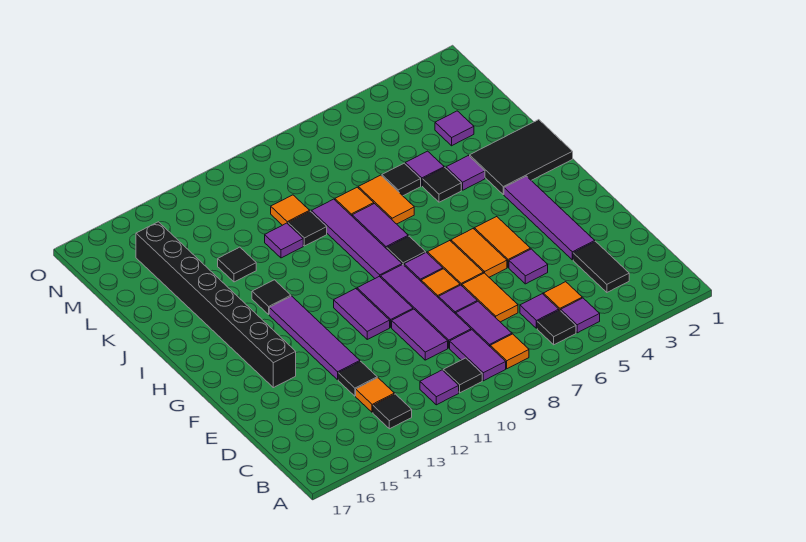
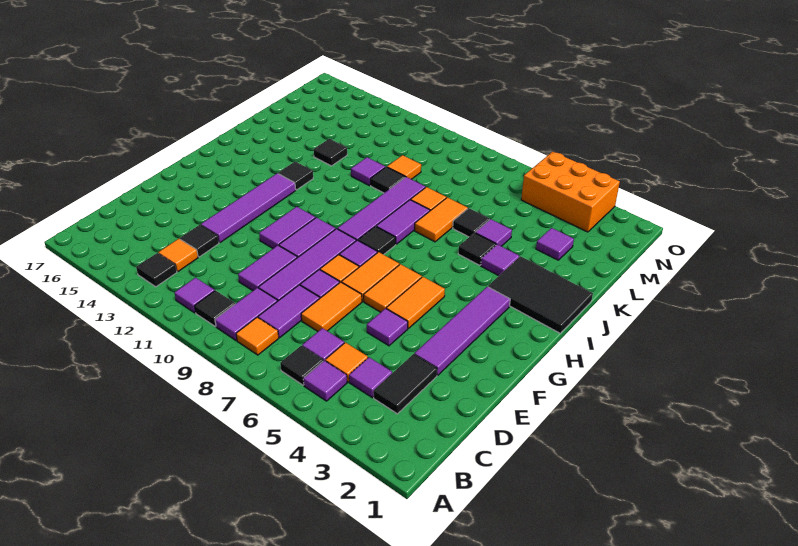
none -> purple 1x1 tile [349,357,392,398]
black 1x8 brick [136,222,296,388] -> none
none -> orange 2x3 brick [521,152,620,232]

